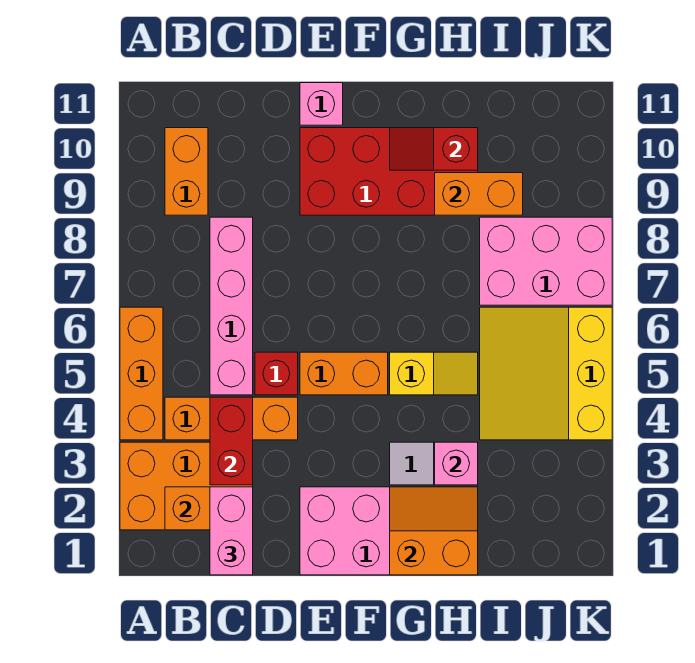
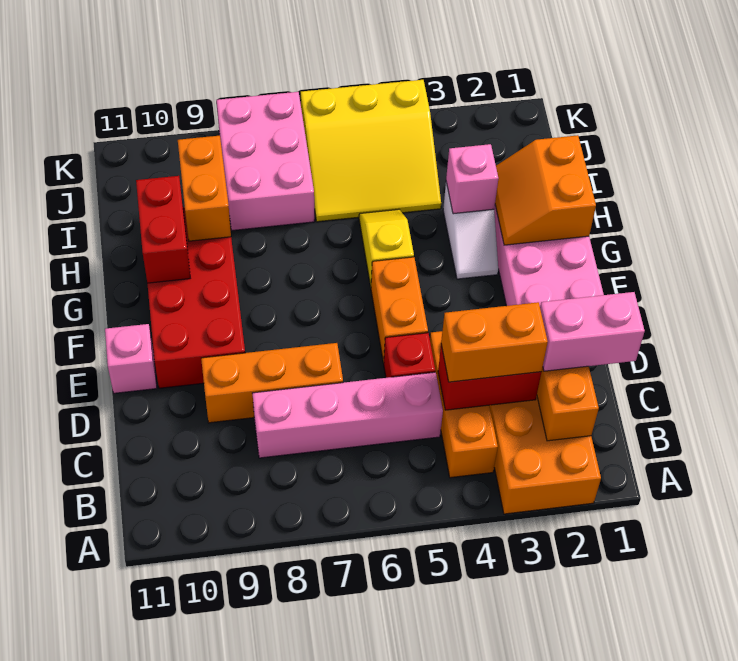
orange 1x3 brick [120,307,163,440] -> orange 1x3 brick moved to [201,343,343,423]
orange 1x2 brick [165,128,208,215] -> orange 1x2 brick moved to [441,302,548,382]
red 1x2 slope [390,128,478,170] -> red 1x2 brick [136,176,190,283]

